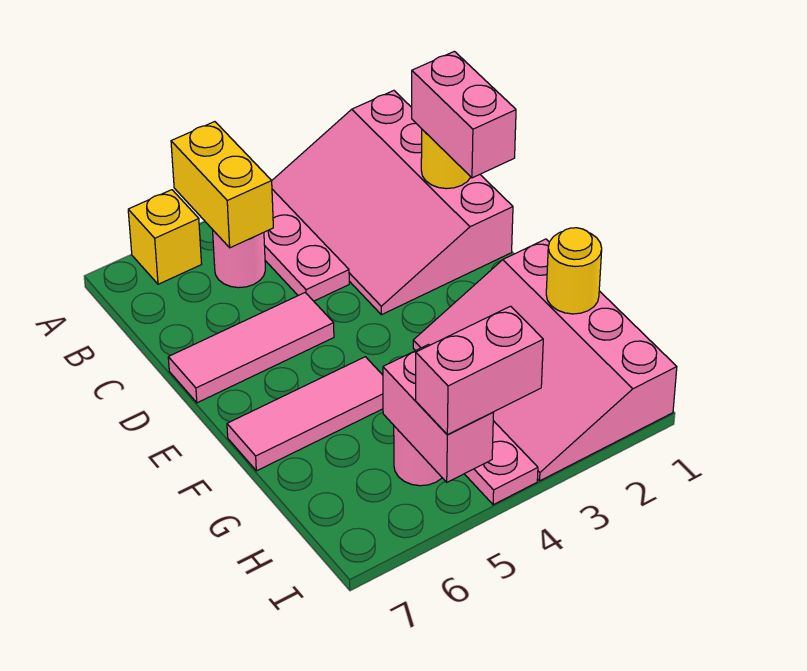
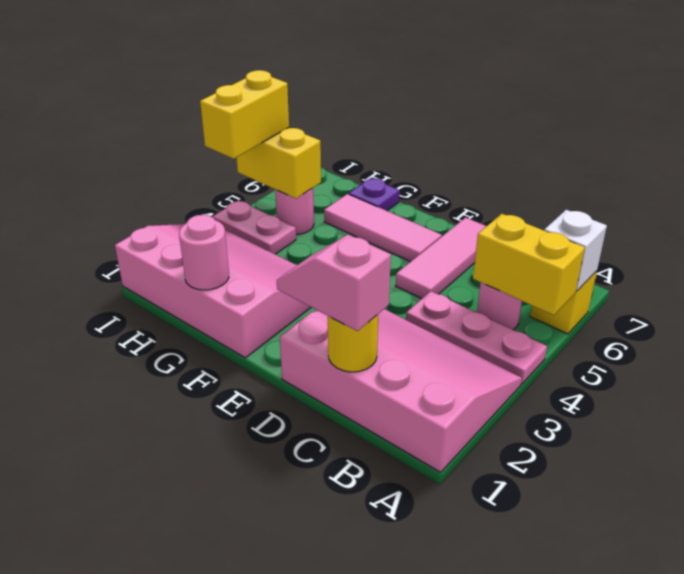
none -> white 1x1 brick [544,210,607,291]
pink 1x2 brick [412,51,516,178] -> pink 1x2 slope [277,235,391,331]
pink 1x3 tile [227,357,383,471] -> pink 1x3 tile turned to [324,194,442,262]
yellow 1x1 round brick [546,228,602,314] -> pink 1x1 round brick [179,215,229,290]
none -> purple 1x1 plate [349,178,399,211]
pink 1x2 brick [383,345,494,482] -> yellow 1x2 brick [236,128,321,199]
pink 1x2 brick [416,306,543,435] -> yellow 1x2 brick [200,70,289,159]

